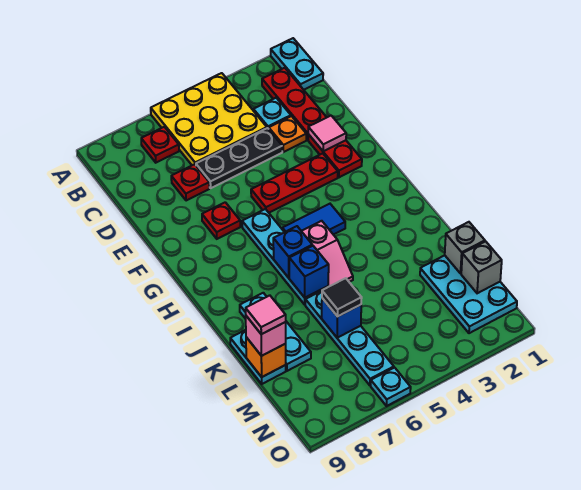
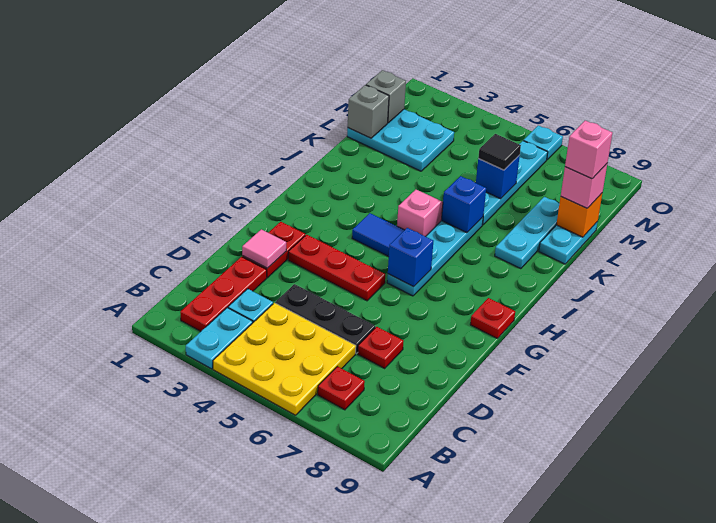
cyan 1x2 plate [271,38,323,90] -> cyan 1x2 plate moved to [186,308,253,369]
orange 1x1 plate [269,116,306,152] -> none
red 1x1 plate [202,202,240,239] -> red 1x1 plate moved to [470,298,515,339]
blue 1x1 brick [273,226,312,278] -> blue 1x1 brick moved to [388,228,433,287]
cyan 2x3 plate [420,255,517,333] -> cyan 2x3 plate turned to [347,109,454,171]
pink 1x1 tile [246,295,286,334] -> pink 1x1 brick [565,121,612,179]

